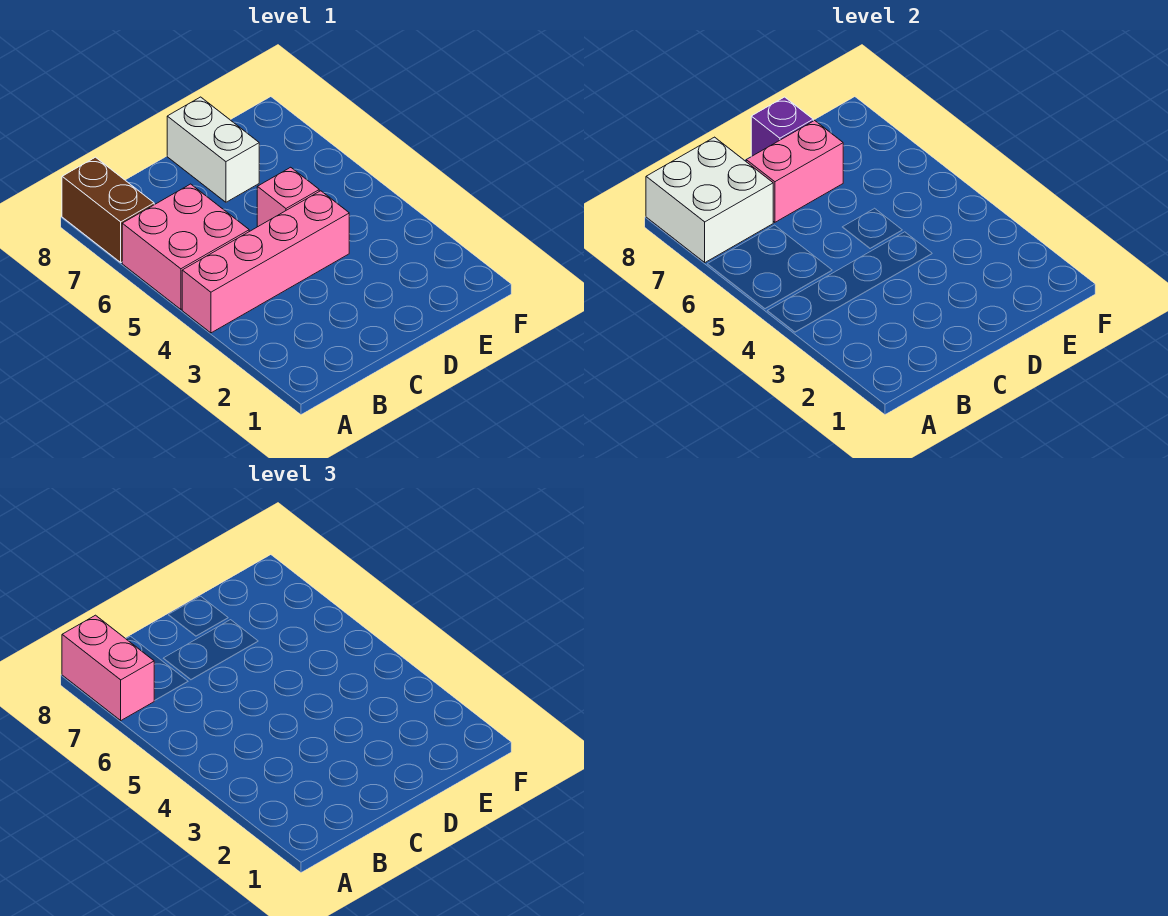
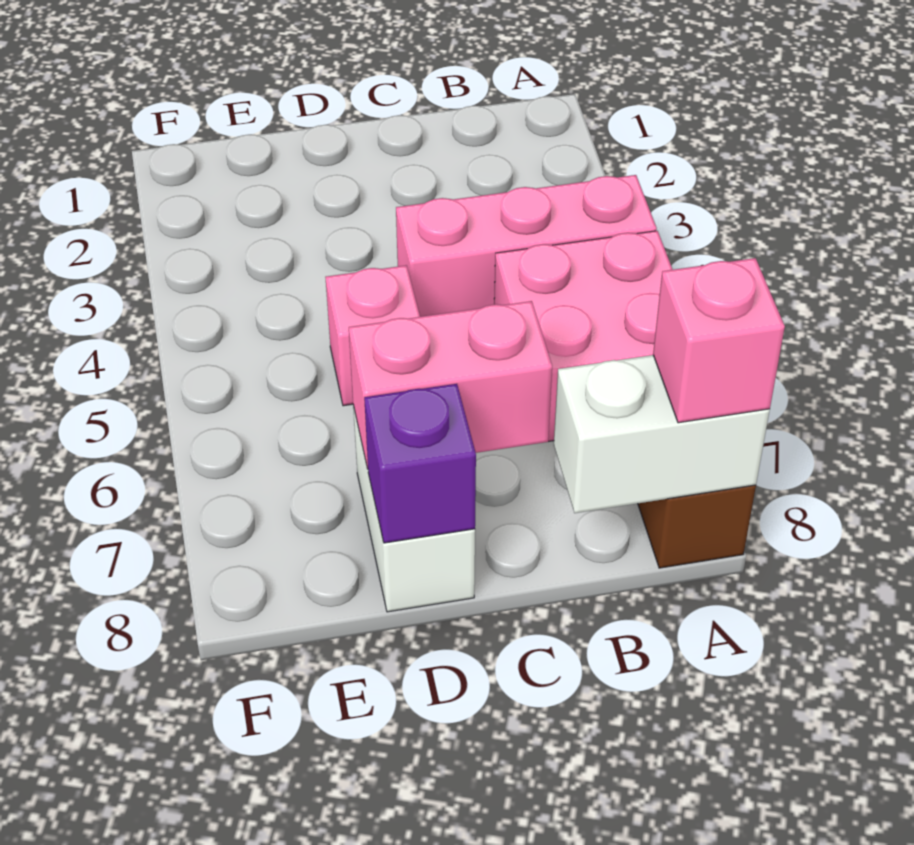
pink 1x4 brick [182,191,349,333] -> pink 1x3 brick [396,175,657,317]
white 2x2 brick [646,137,773,262] -> white 1x2 brick [554,355,770,513]
pink 1x2 brick [62,615,154,720] -> pink 1x1 brick [653,258,785,423]

